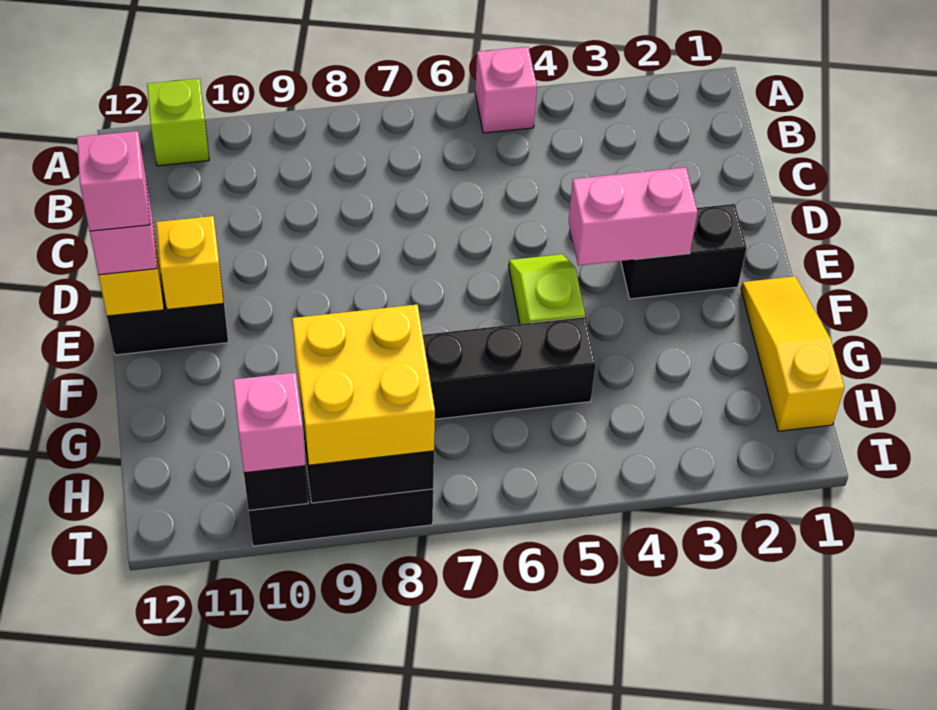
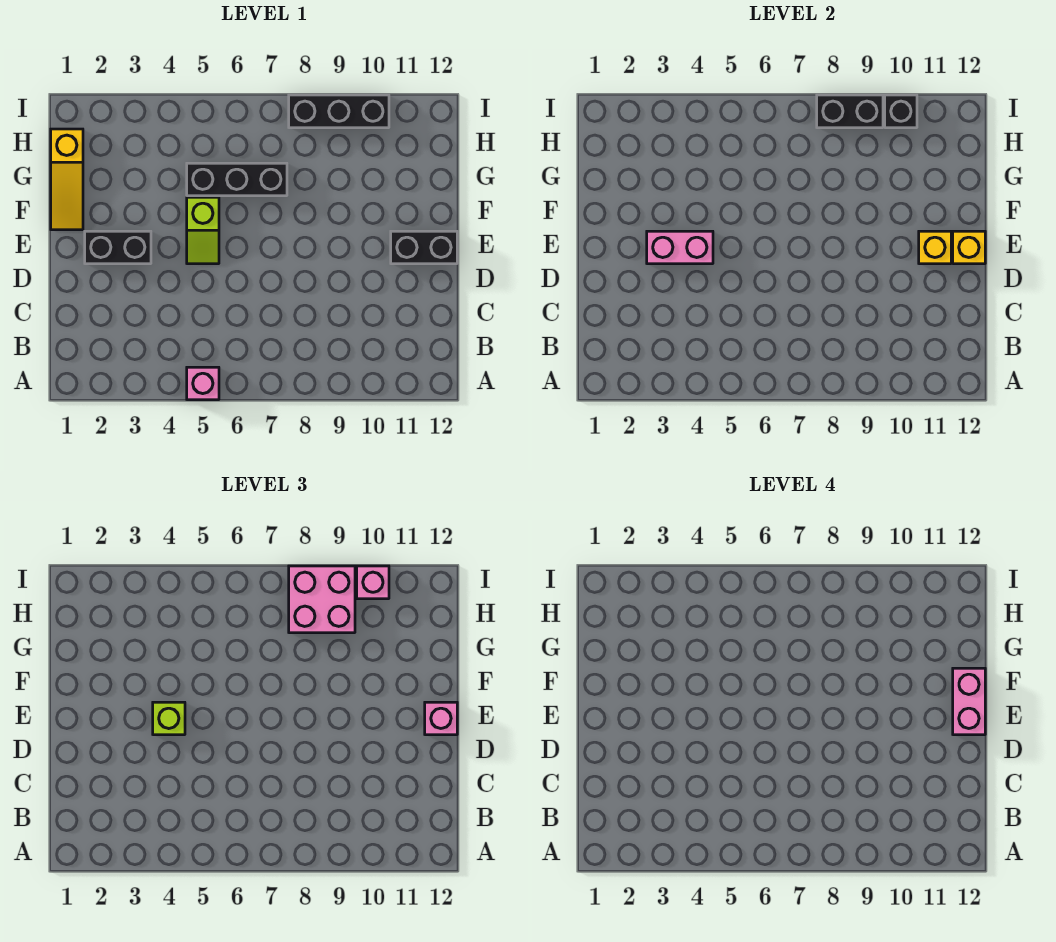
lime 1x1 brick [147,78,209,166] -> lime 1x1 brick moved to [153,702,185,735]
pink 1x1 brick [77,131,150,231] -> pink 1x2 brick [953,668,985,735]
yellow 2x2 brick [292,305,435,465] -> pink 2x2 brick [289,566,355,633]

